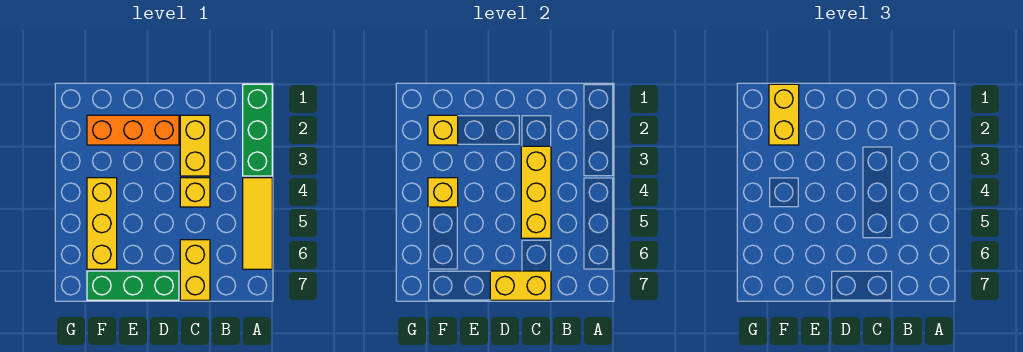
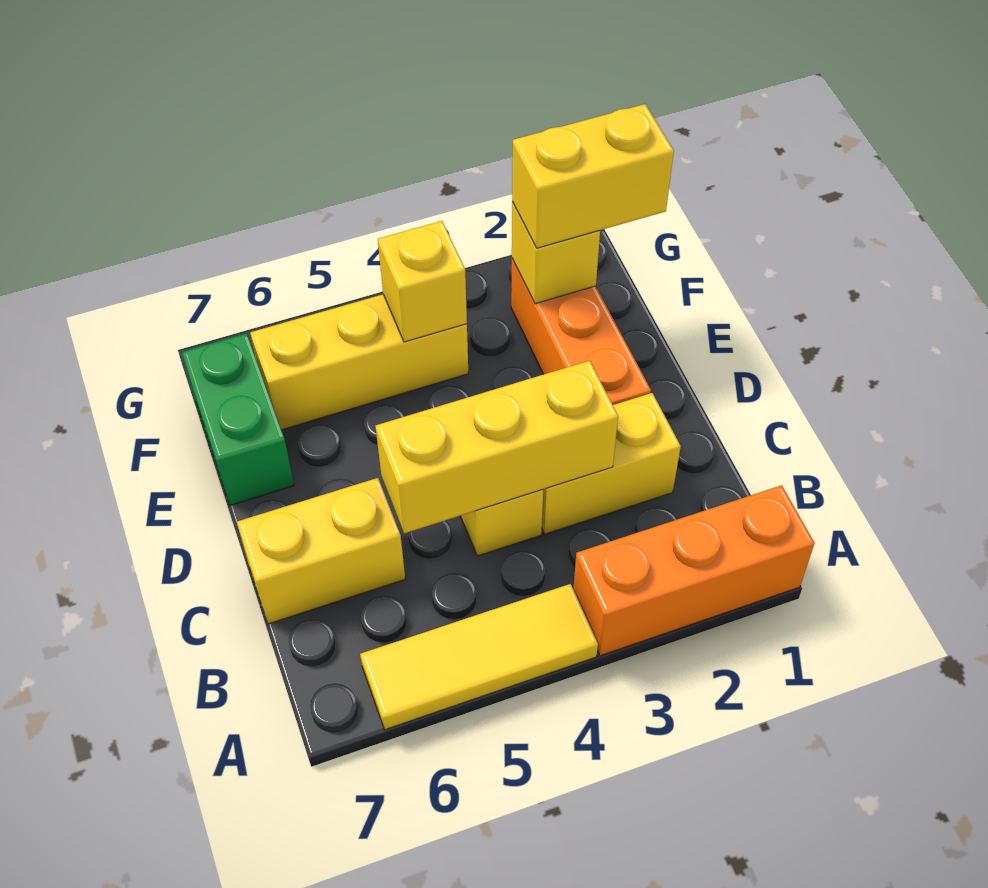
green 1x3 brick [243,84,272,176] -> orange 1x3 brick [573,485,815,656]
yellow 1x2 brick [490,271,551,300] -> none
green 1x3 brick [87,271,179,300] -> green 1x2 brick [182,333,294,505]

